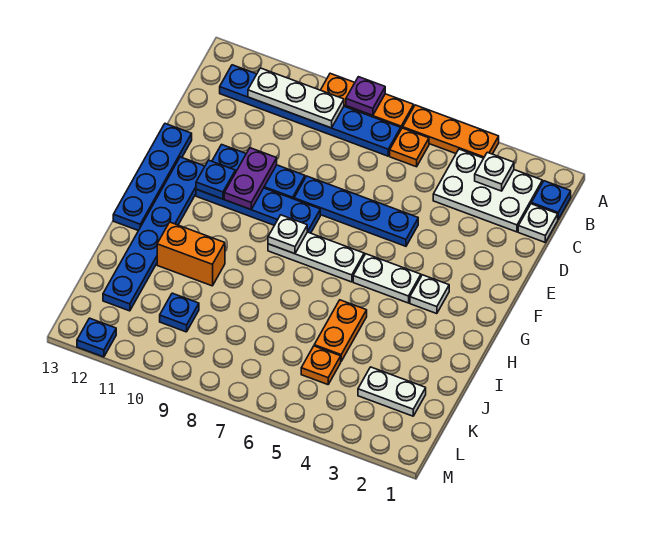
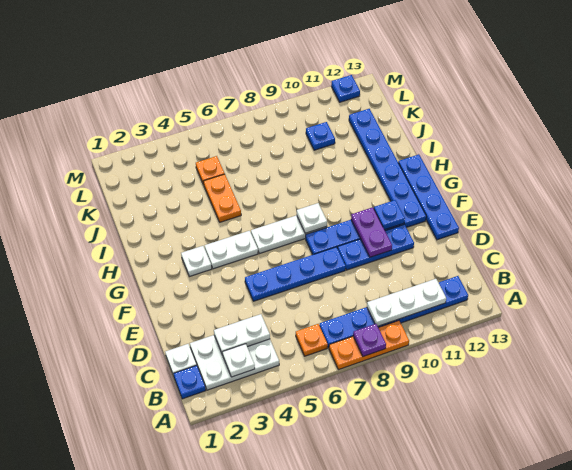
orange 1x3 plate [403,105,499,158] -> none
orange 1x2 brick [157,222,225,286] -> none
white 1x2 plate [358,367,426,416] -> white 1x2 plate moved to [214,314,270,355]

